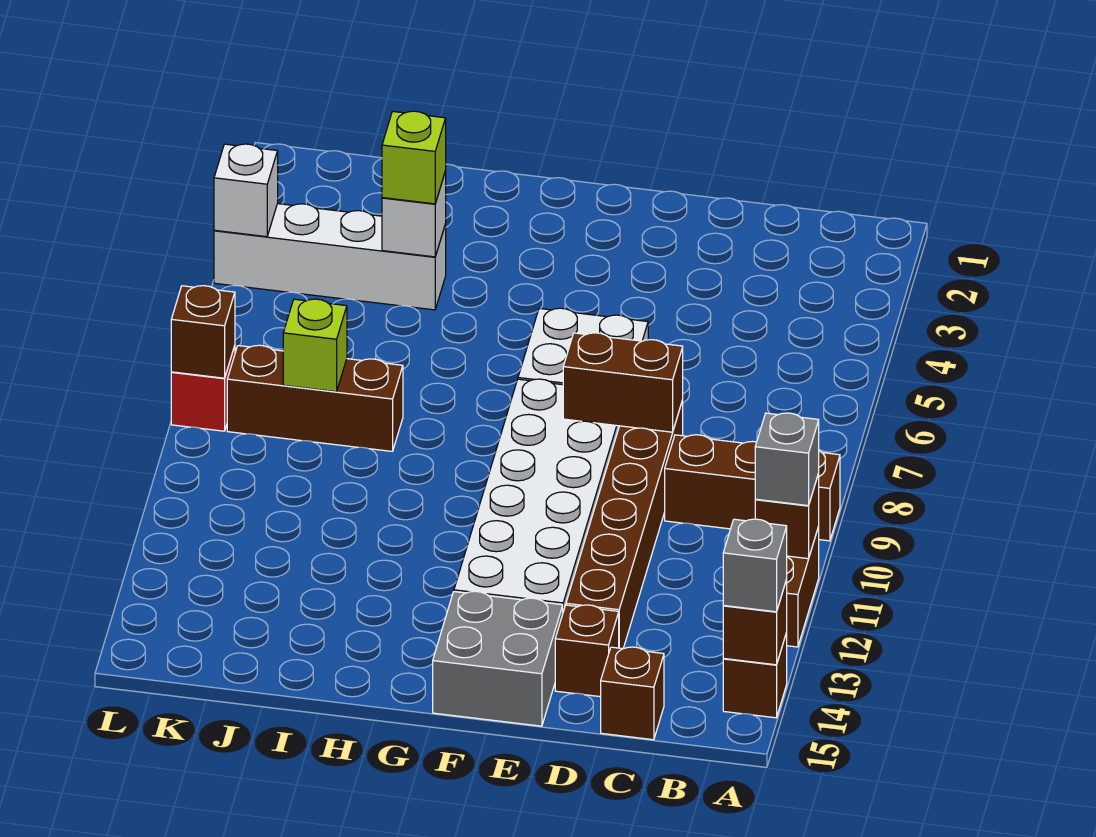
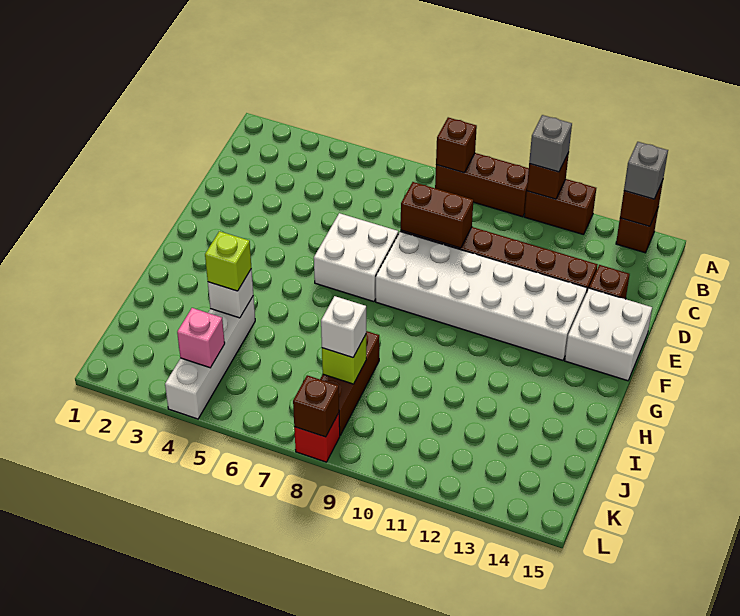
brown 1x3 brick [665,435,840,541] -> brown 1x3 brick turned to [435,153,529,217]
brown 1x1 brick [601,647,664,740] -> brown 1x1 brick moved to [436,117,477,173]
brown 1x2 brick [563,333,683,432] -> brown 1x2 brick turned to [401,182,473,248]
grey 2x2 brick [433,591,563,726] -> white 2x2 brick [565,288,652,381]
none -> pink 1x1 brick [177,308,225,368]
white 1x1 brick [214,144,278,237] -> white 1x1 brick moved to [321,296,366,358]

